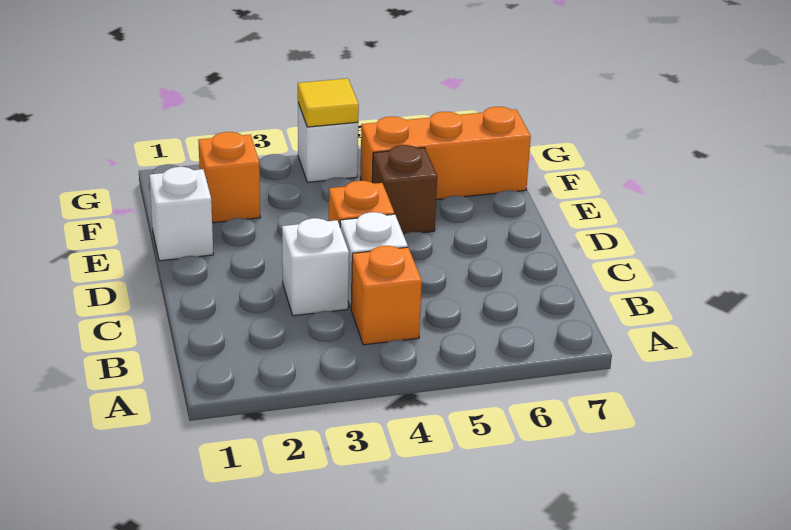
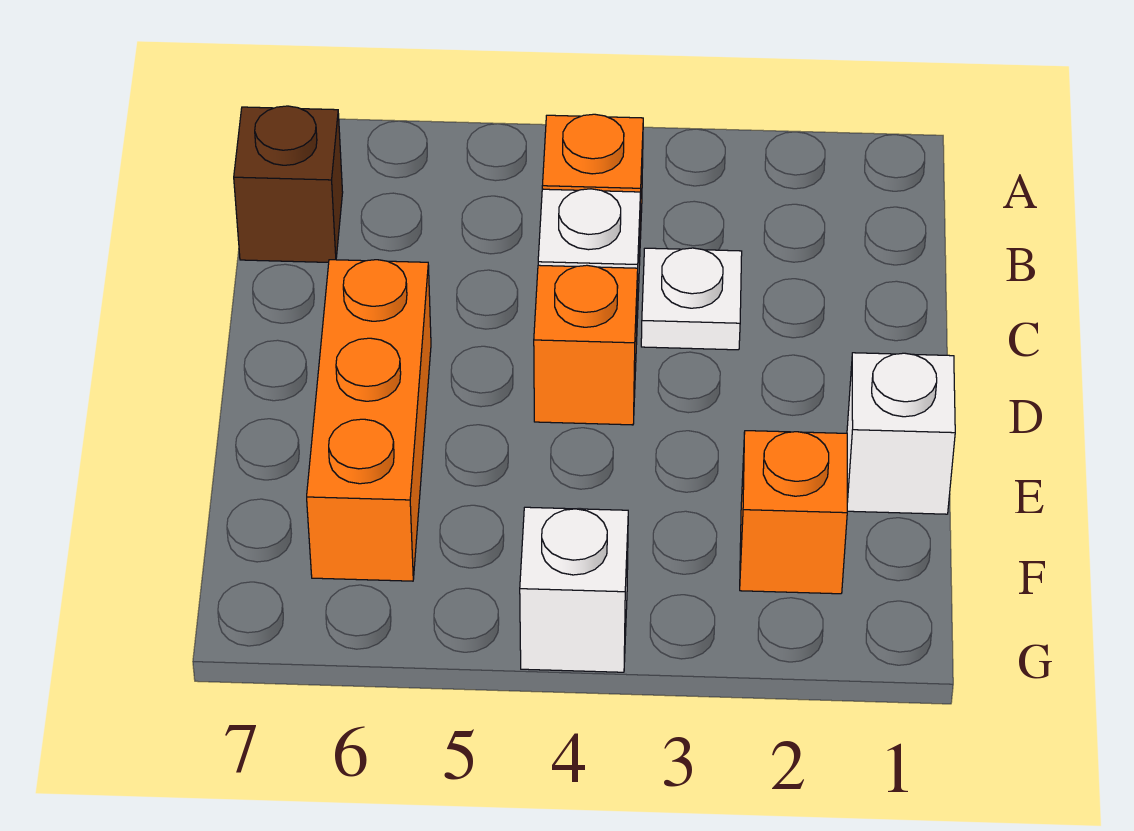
white 1x1 brick [282,218,349,316] -> white 1x1 plate [641,248,742,350]
brown 1x1 brick [372,145,437,235] -> brown 1x1 brick moved to [234,106,343,262]
orange 1x3 brick [360,107,531,200] -> orange 1x3 brick turned to [307,260,431,581]
yellow 1x1 tile [298,78,359,127] -> none

